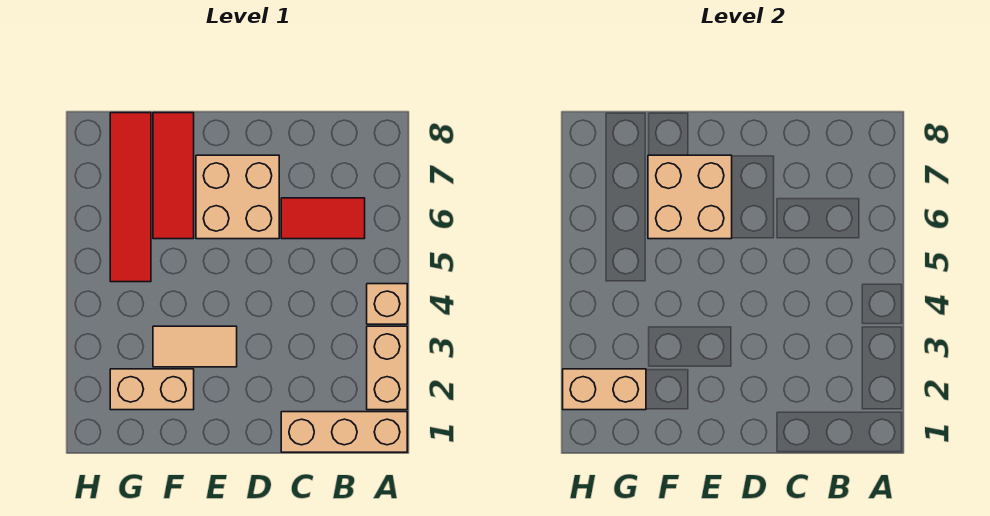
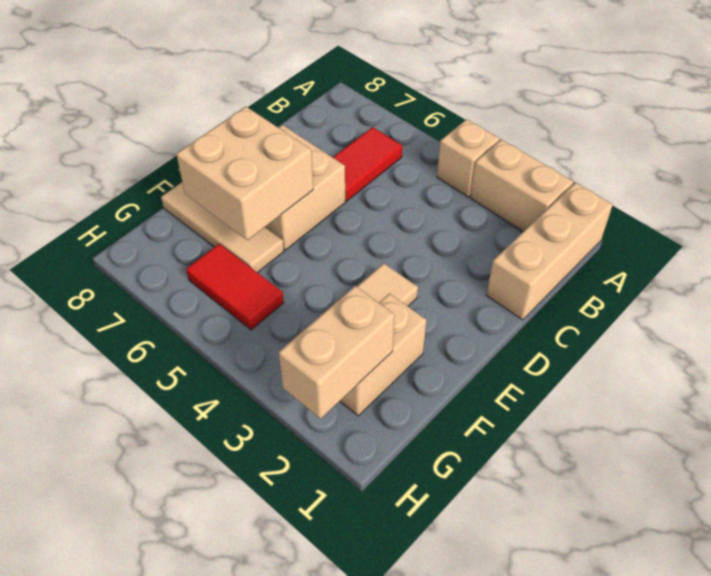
red 1x3 tile [153,113,194,239] -> tan 1x3 tile [161,182,284,273]
red 1x4 tile [110,113,151,282] -> red 1x2 tile [186,244,284,330]

